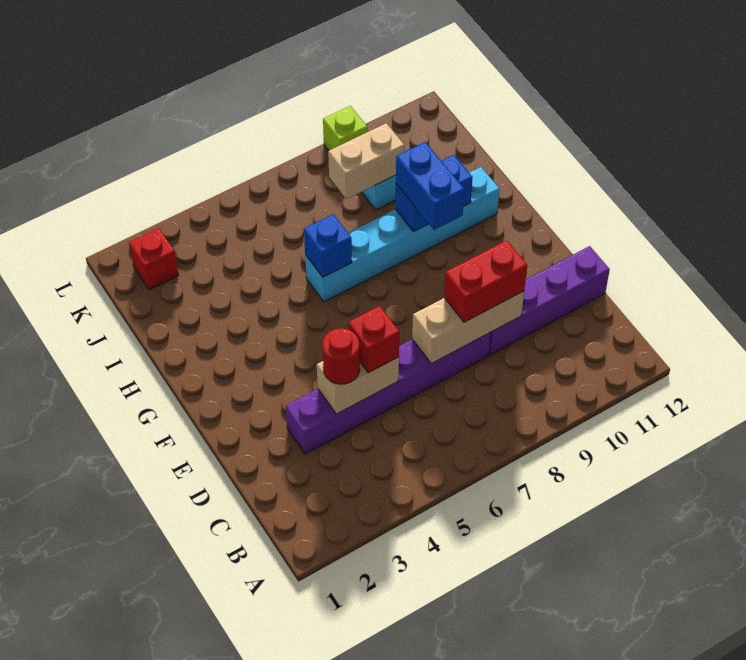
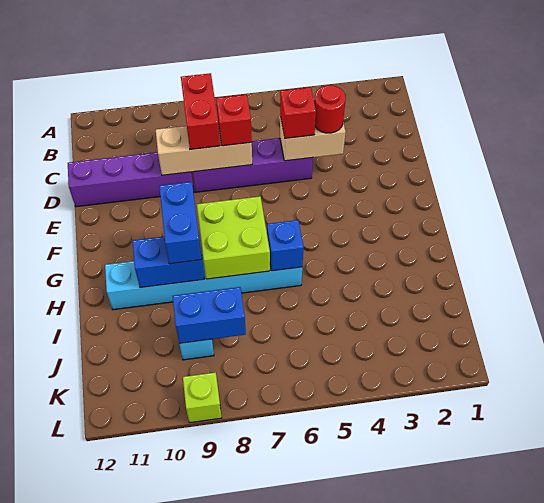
purple 1x6 brick [286,332,491,454] -> purple 1x4 brick [193,138,313,192]
red 1x2 brick [444,240,527,322] -> red 1x2 brick turned to [181,73,220,149]
none -> lime 2x2 brick [197,196,270,279]
tan 1x2 brick [328,123,404,199] -> blue 1x2 brick [173,287,246,343]
red 1x1 brick [129,228,178,290] -> red 1x1 brick moved to [216,94,252,146]

